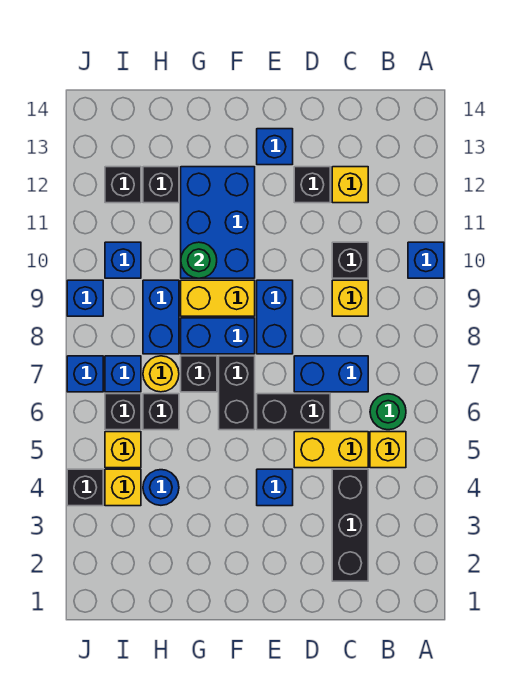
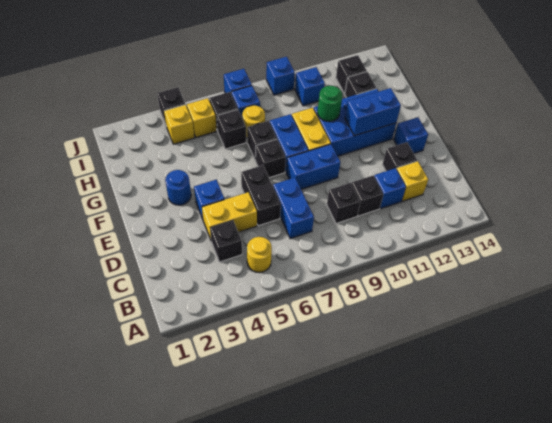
blue 1x1 brick [408,242,444,278] -> blue 1x1 brick moved to [374,168,406,208]
yellow 1x1 brick [370,432,406,468] -> yellow 1x1 round brick [247,237,272,273]
green 1x1 round brick [370,394,406,430] -> none
black 1x3 brick [332,469,368,581] -> black 1x1 brick [210,221,242,262]
yellow 1x2 brick [294,432,368,468] -> yellow 1x2 brick turned to [202,192,257,240]
yellow 1x1 brick [332,280,368,316] -> black 1x1 brick [327,183,360,223]
black 1x2 brick [219,356,255,430] -> black 1x1 brick [255,139,286,178]
blue 1x1 round brick [143,470,179,505] -> blue 1x1 round brick moved to [165,170,191,205]
blue 1x2 brick [143,280,179,354] -> blue 1x2 brick moved to [345,88,401,136]

